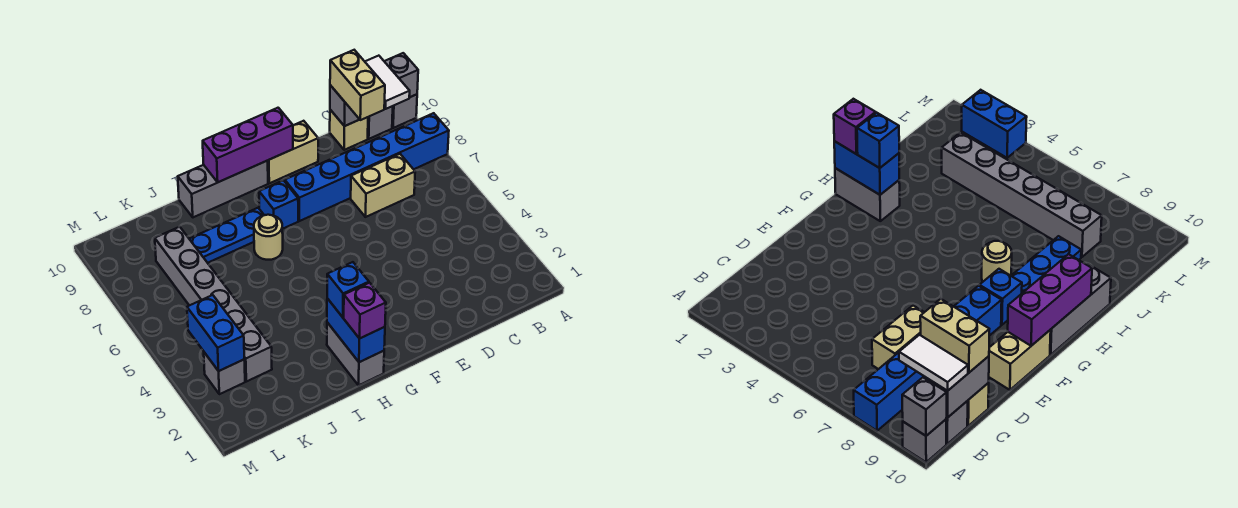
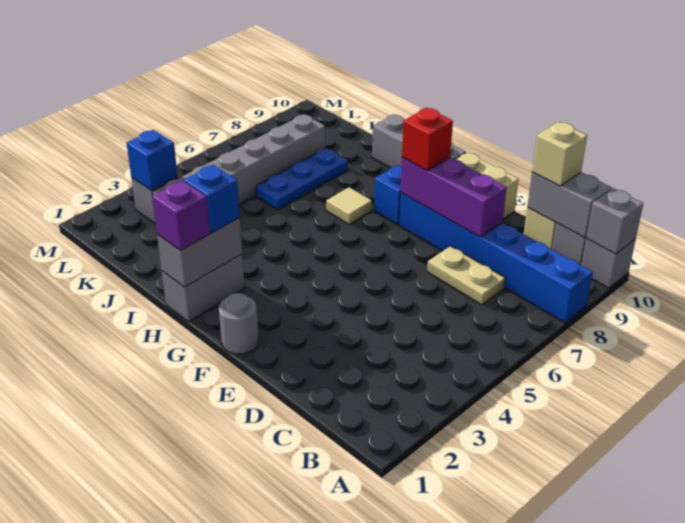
white 1x2 tile [365,56,410,109] -> none
tan 1x2 brick [351,154,415,217] -> tan 1x2 plate [427,246,505,305]
tan 1x2 brick [330,50,385,120] -> tan 1x1 brick [532,122,587,186]
none -> grey 1x1 round brick [219,293,259,354]
none -> red 1x1 brick [402,108,453,170]
purple 1x3 brick [203,108,293,182] -> purple 1x3 brick moved to [400,157,507,237]
blue 1x2 brick [327,299,385,362] -> grey 1x2 brick [157,218,242,287]
tan 1x1 round brick [254,215,283,260] -> tan 1x1 tile [326,187,372,224]
blue 1x3 plate [189,208,264,263] -> blue 1x3 plate turned to [256,148,348,210]
blue 1x2 brick [187,295,244,371] -> blue 1x1 brick [127,130,178,191]

